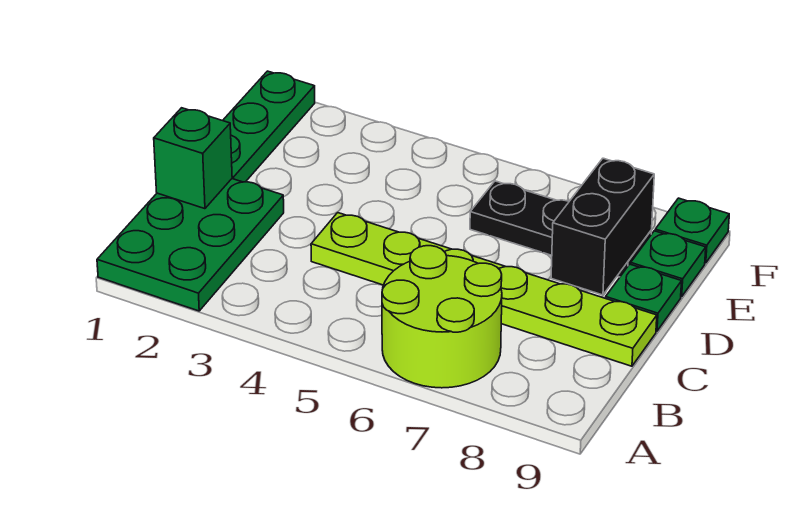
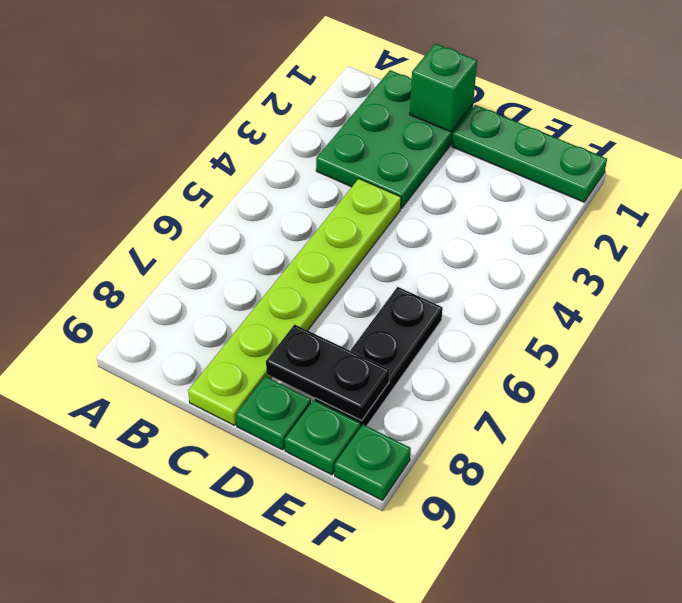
green 2x3 plate [97,179,284,311] -> green 2x3 plate turned to [316,70,473,209]
lime 2x2 round brick [382,246,502,388] -> none
black 1x2 brick [551,158,654,295] -> black 1x2 plate [266,324,389,421]

